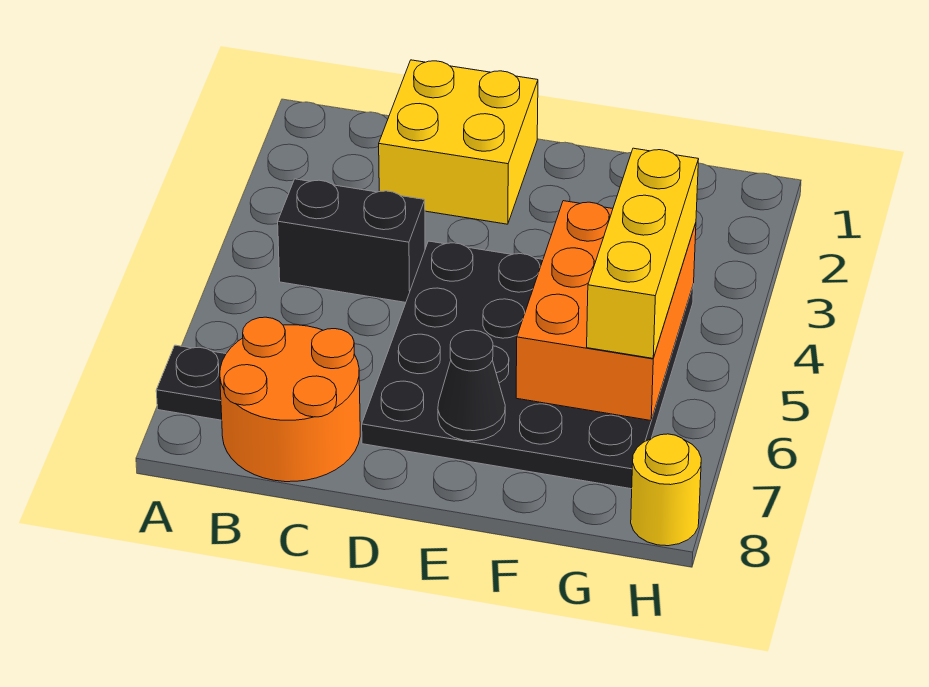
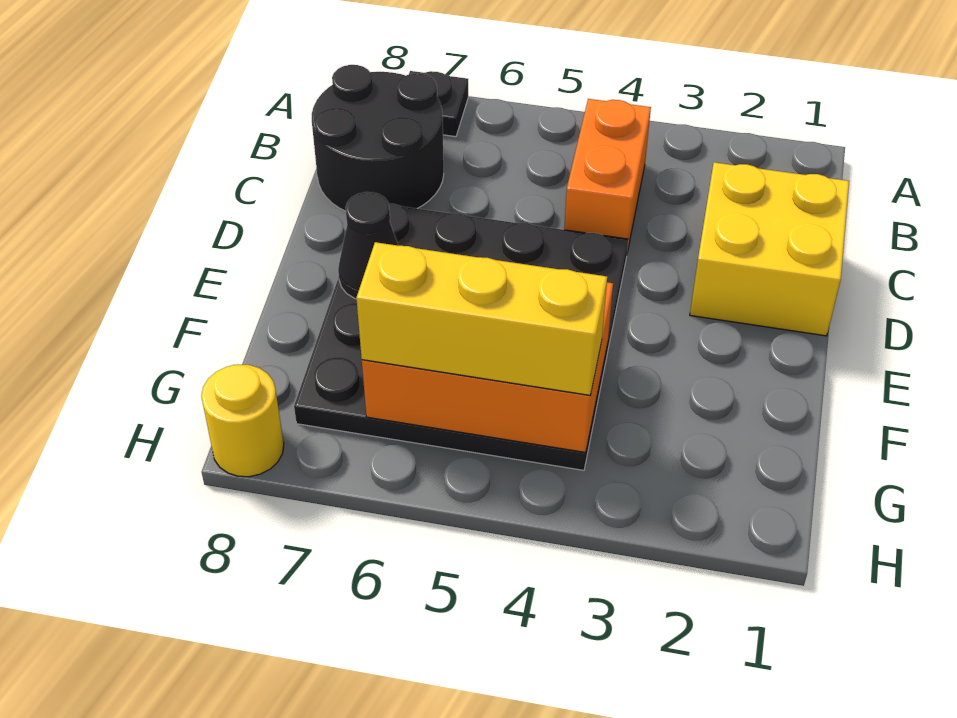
black 1x2 brick [278,179,425,302] -> orange 1x2 brick [564,99,651,252]
orange 2x2 round brick [220,317,360,482] -> black 2x2 round brick [312,65,444,211]

